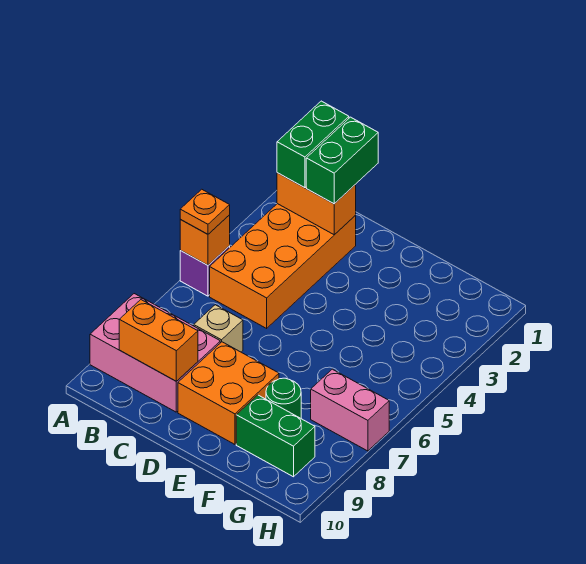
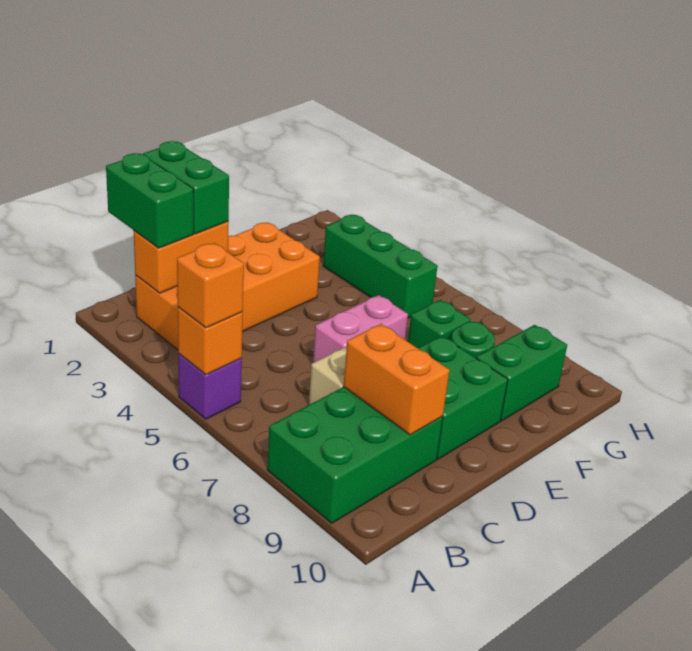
orange 1x1 plate [180,189,230,234] -> orange 1x1 brick [177,243,244,328]
pink 2x3 brick [90,294,220,412] -> green 2x3 brick [267,387,443,523]
orange 2x4 brick [210,204,356,328] -> orange 2x4 brick turned to [135,222,320,350]
orange 1x2 brick [119,300,198,381] -> orange 1x2 brick turned to [343,324,450,435]
orange 2x2 brick [178,342,279,444] -> green 2x2 brick [418,336,508,459]
none -> green 1x1 brick [408,300,471,348]
none -> green 1x3 brick [323,215,437,318]
pink 1x2 brick [311,369,389,451] -> pink 1x2 brick moved to [313,295,408,363]

